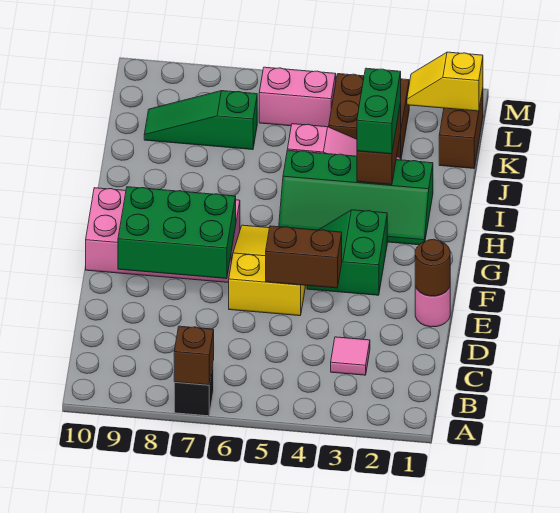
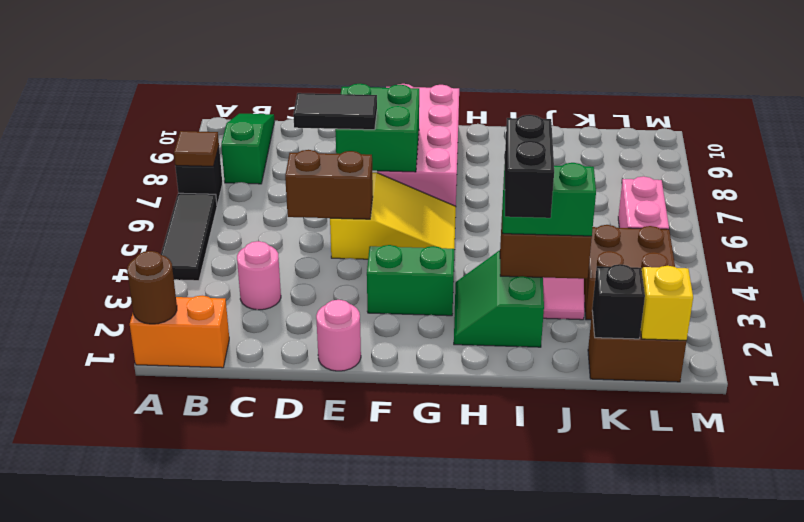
none -> orange 1x2 brick [130,296,229,368]
none -> black 1x3 tile [161,193,217,281]
brown 1x1 brick [174,326,214,385] -> brown 1x1 tile [174,131,219,166]
pink 1x1 tile [331,337,370,375] -> pink 1x1 round brick [237,241,281,310]
none -> black 1x2 tile [293,93,377,130]
brown 1x1 round brick [415,239,450,296] -> brown 1x1 round brick moved to [127,251,177,324]
brown 1x2 brick [266,226,342,288] -> brown 1x2 brick turned to [285,150,373,219]
green 2x3 brick [118,187,236,279] -> green 2x2 brick [335,84,419,172]
green 2x4 slope [279,150,433,245] -> green 2x2 slope [454,251,544,347]
none -> black 1x2 brick [504,115,554,218]
none -> black 1x1 brick [592,264,645,339]
green 1x3 slope [144,91,257,150] -> green 1x3 slope moved to [221,114,274,184]

